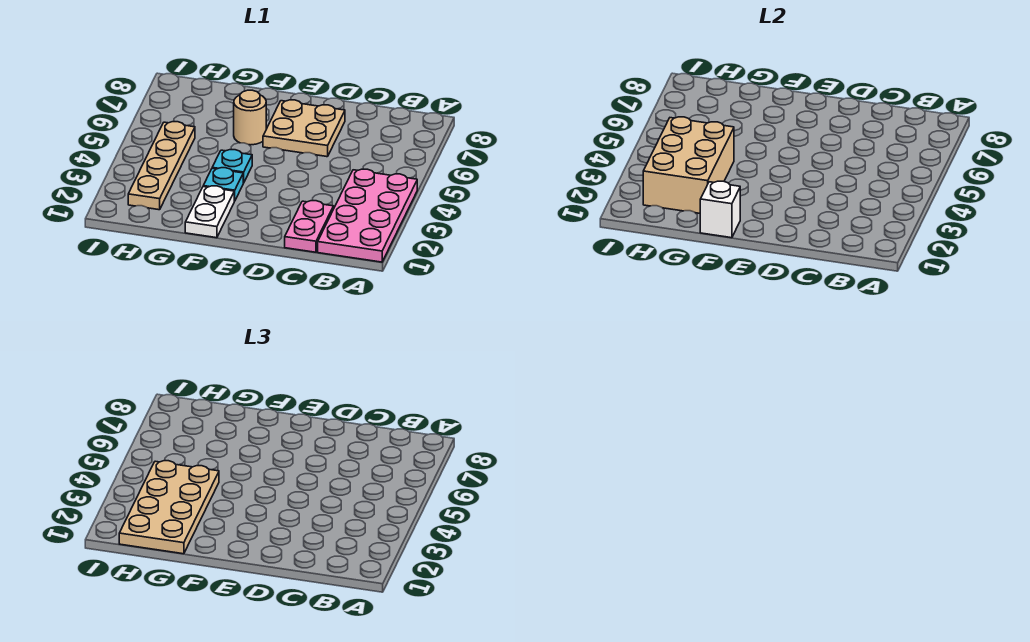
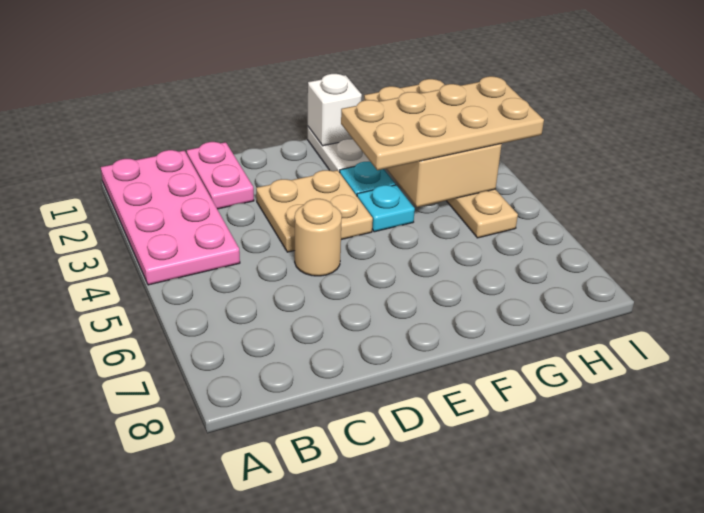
tan 2x2 plate [263,100,345,157] -> tan 2x2 plate moved to [256,170,373,252]
tan 1x1 round brick [234,90,266,145] -> tan 1x1 round brick moved to [295,199,342,276]
tan 2x4 plate [119,461,219,554] -> tan 2x4 plate turned to [341,76,544,170]

